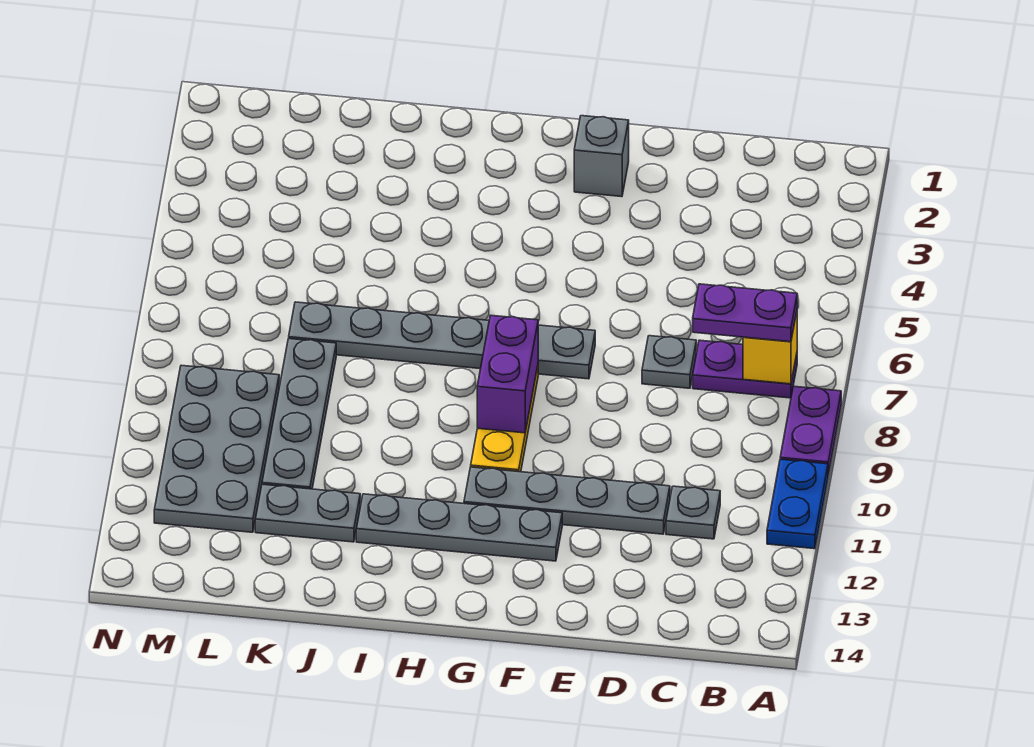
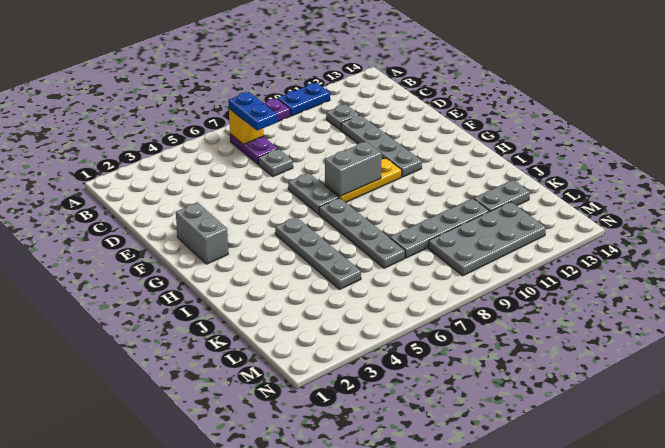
purple 1x2 plate [693,284,797,342] -> blue 1x2 plate [228,92,277,131]
grey 1x1 brick [574,116,629,197] -> grey 1x2 brick [176,203,228,264]
grey 1x4 plate [356,494,562,561] -> grey 1x4 plate moved to [275,217,361,289]
purple 1x2 brick [477,315,538,433] -> grey 1x2 brick [325,141,382,196]
grey 1x2 plate [255,484,360,542] -> grey 1x2 plate turned to [474,180,530,211]

